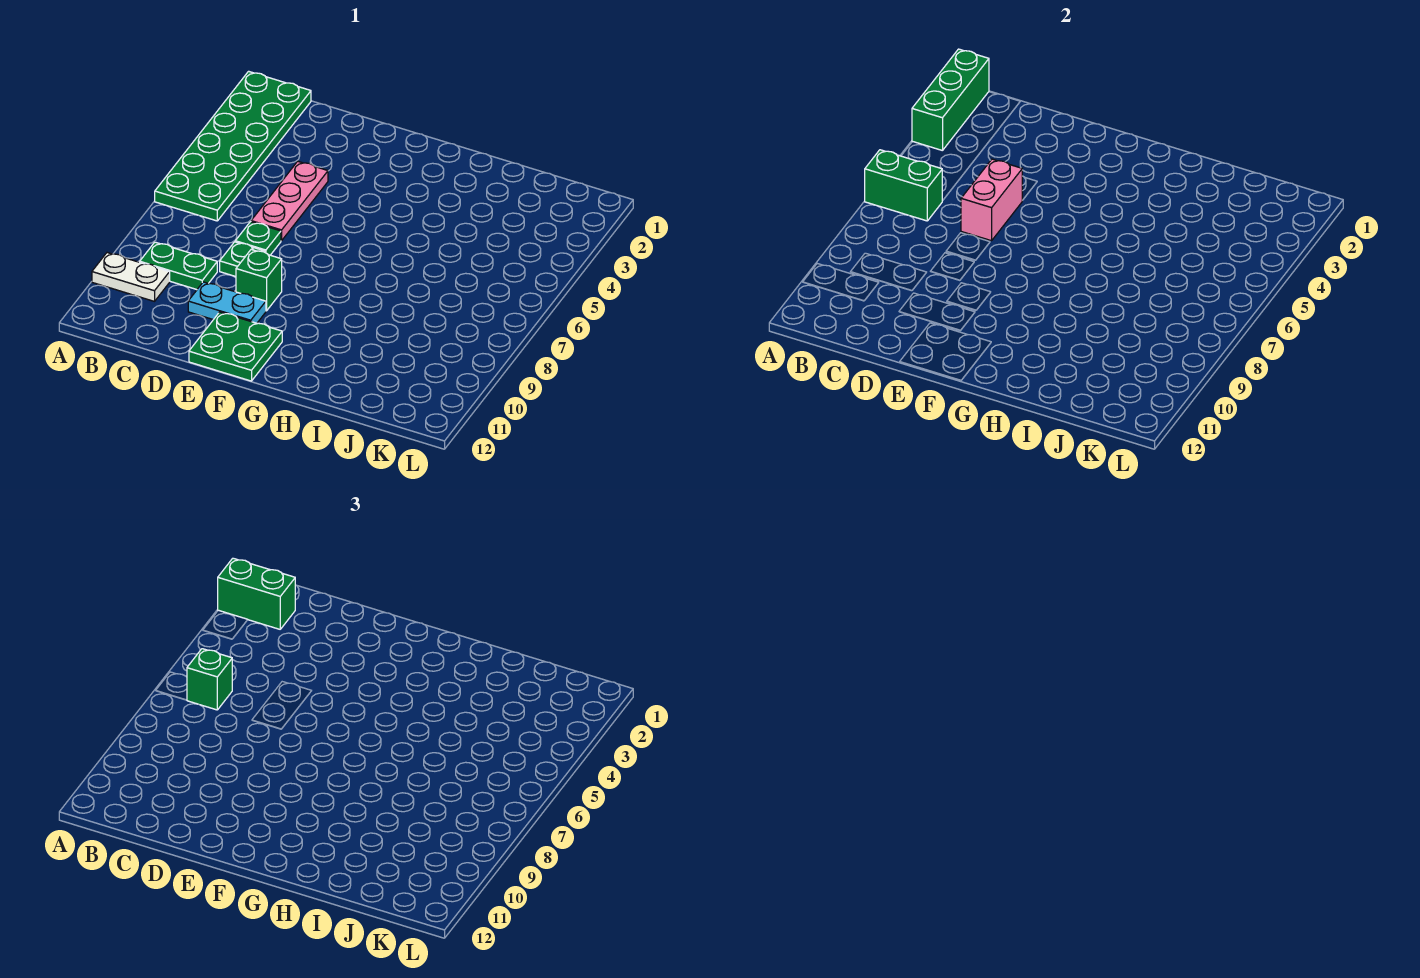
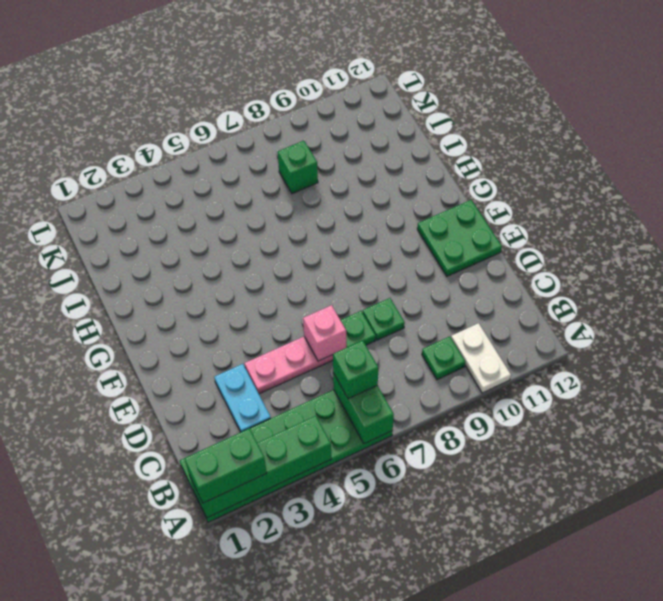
green 1x3 brick [912,49,989,151] -> green 1x4 brick [189,416,331,518]
green 1x2 brick [218,558,295,629] -> green 1x2 brick turned to [184,428,267,503]
green 1x2 plate [140,242,217,290] -> green 1x1 plate [422,337,465,380]
pink 1x2 brick [961,159,1022,241] -> pink 1x1 brick [303,305,346,361]
cyan 1x2 plate [188,282,266,323] -> cyan 1x2 plate moved to [214,364,271,432]
green 1x1 brick [236,250,282,311] -> green 1x1 brick moved to [278,141,318,194]

